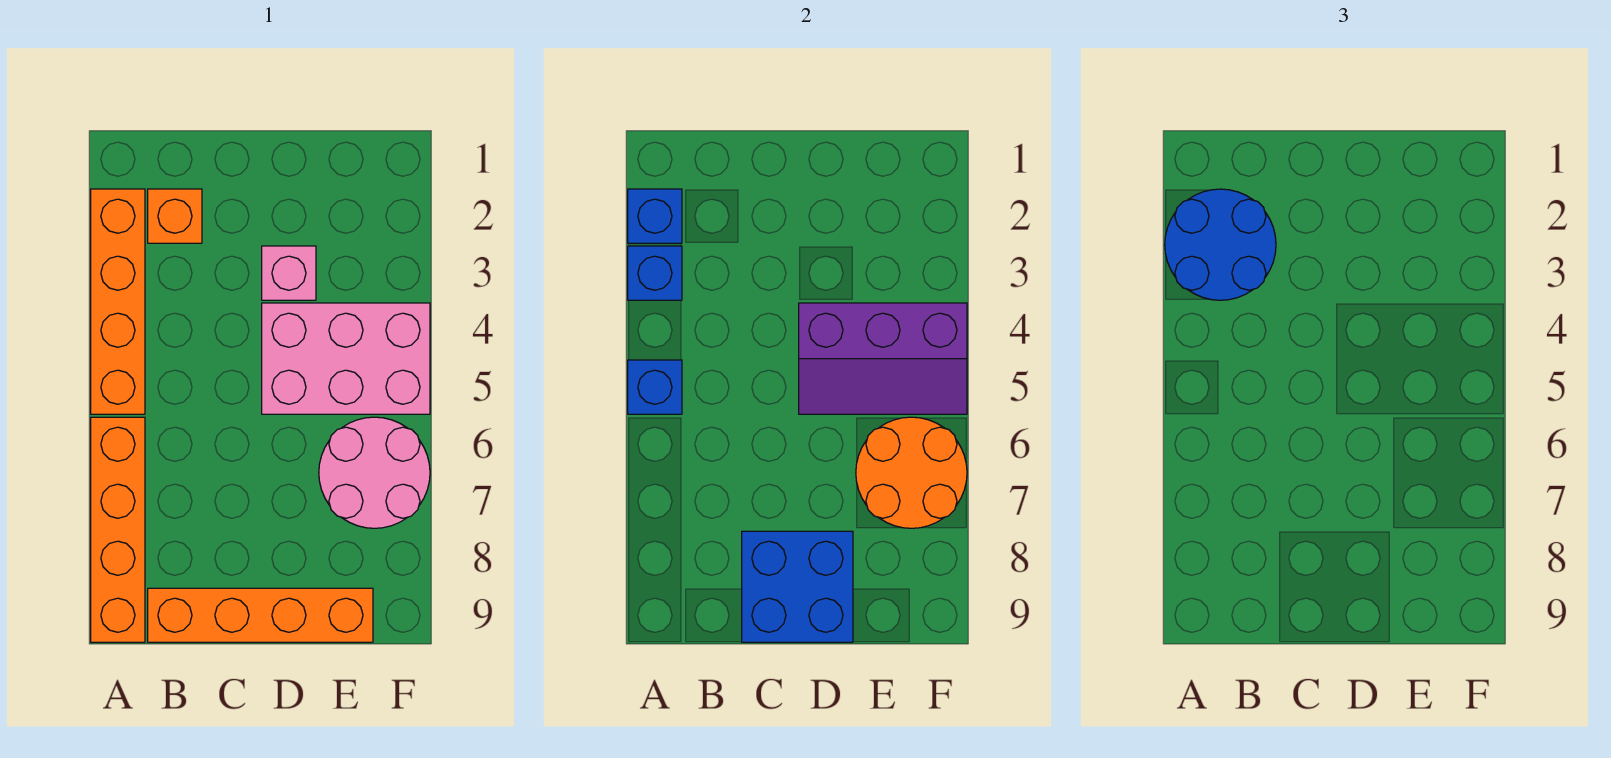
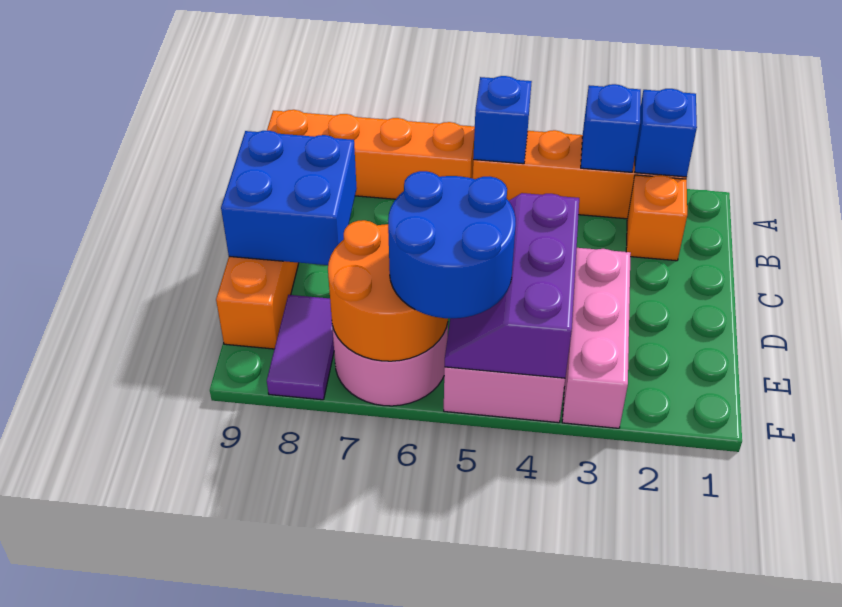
blue 2x2 round brick [1165,189,1276,300] -> blue 2x2 round brick moved to [388,171,516,318]
pink 1x1 brick [262,246,316,300] -> pink 1x3 brick [562,248,631,428]
none -> purple 1x2 tile [267,295,334,400]

